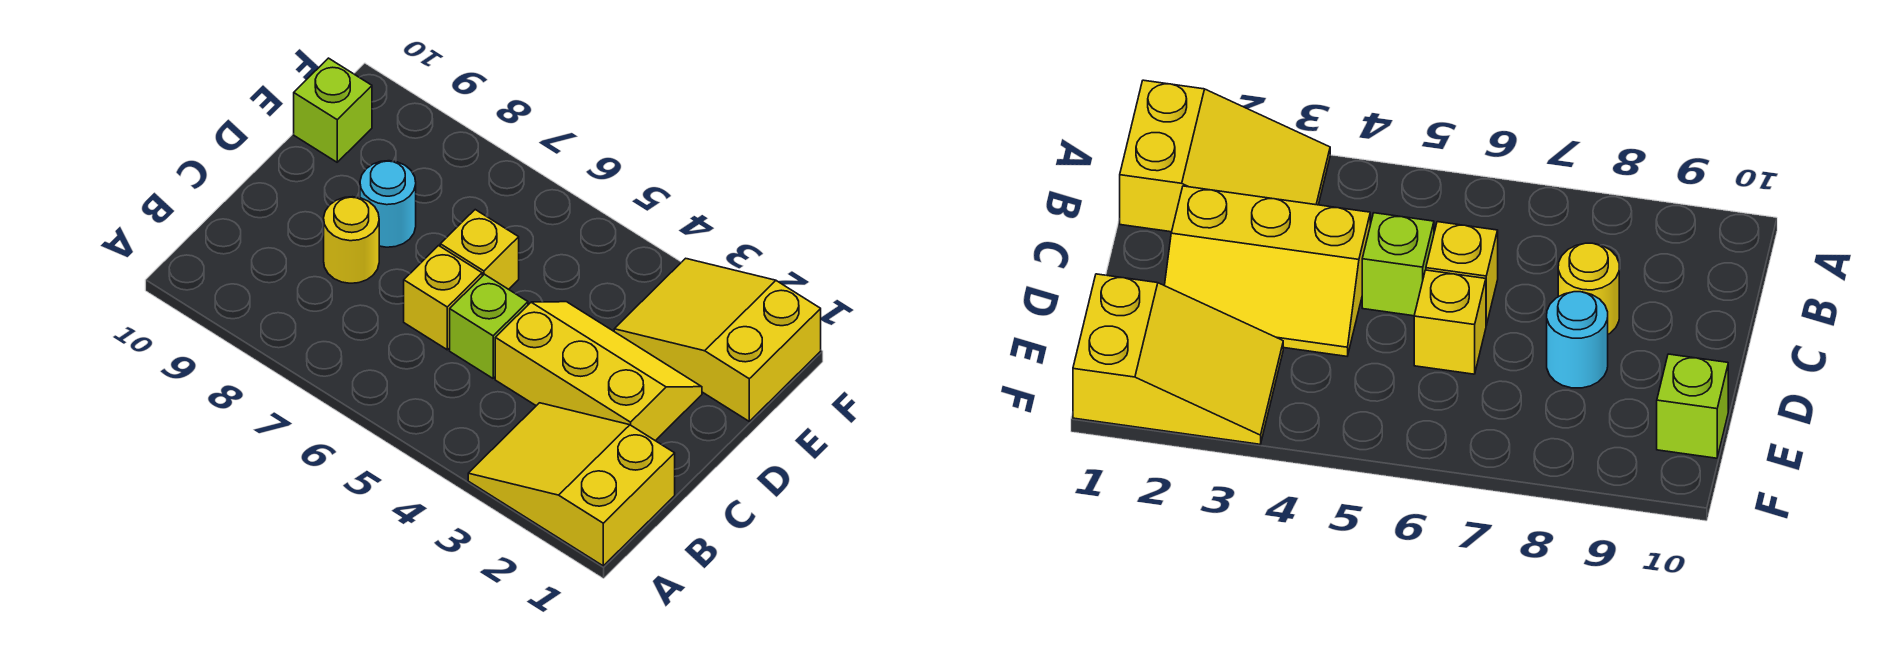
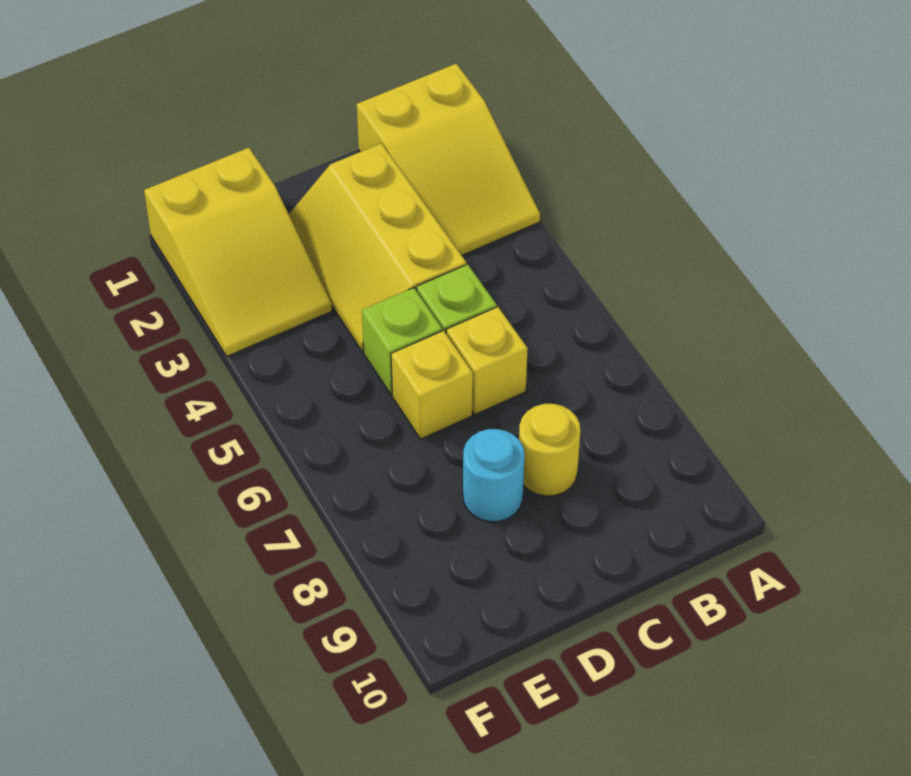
lime 1x1 brick [294,58,372,162] -> lime 1x1 brick moved to [362,288,442,395]

